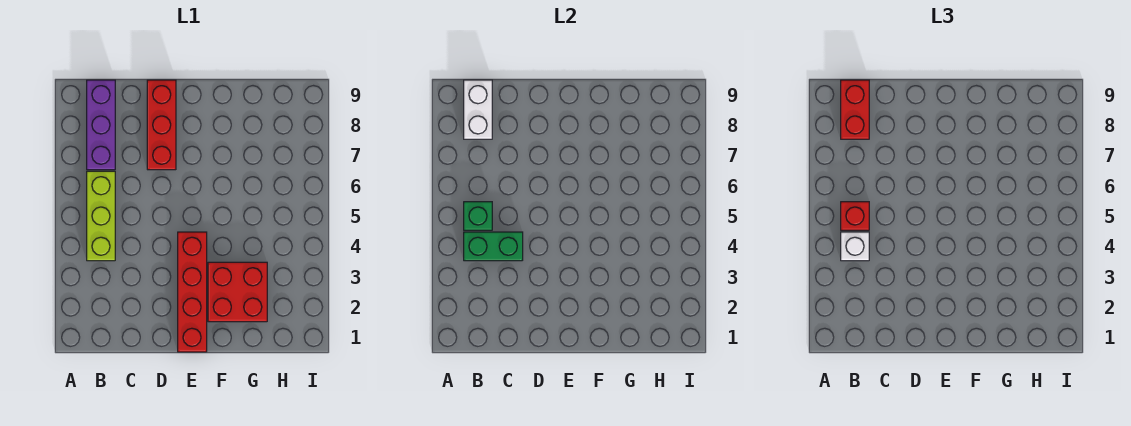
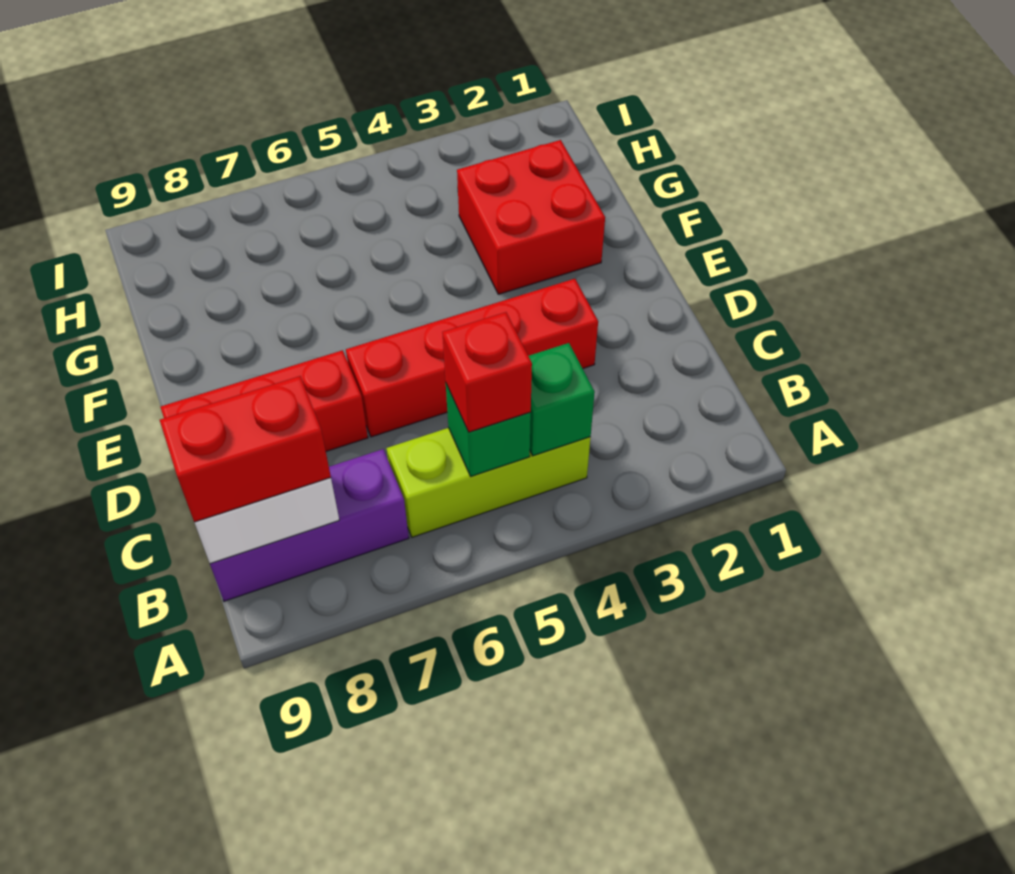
green 1x2 brick [464,232,523,261] -> green 1x1 brick [529,343,595,456]
white 1x1 brick [841,232,869,261] -> none
red 1x4 brick [178,232,207,352] -> red 1x4 brick moved to [346,279,598,437]

